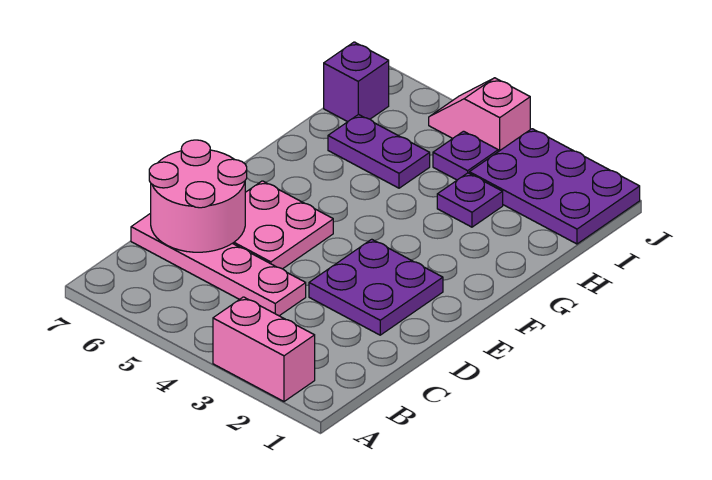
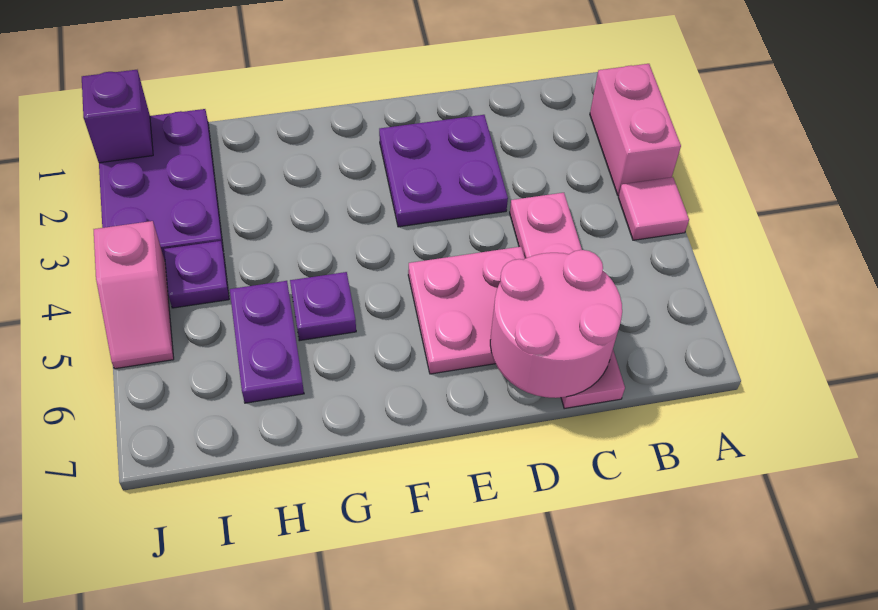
none -> pink 1x1 tile [618,177,689,240]
purple 1x1 plate [437,173,503,227] -> purple 1x1 plate moved to [290,272,356,341]
purple 1x1 brick [324,42,389,122] -> purple 1x1 brick moved to [82,70,153,163]

